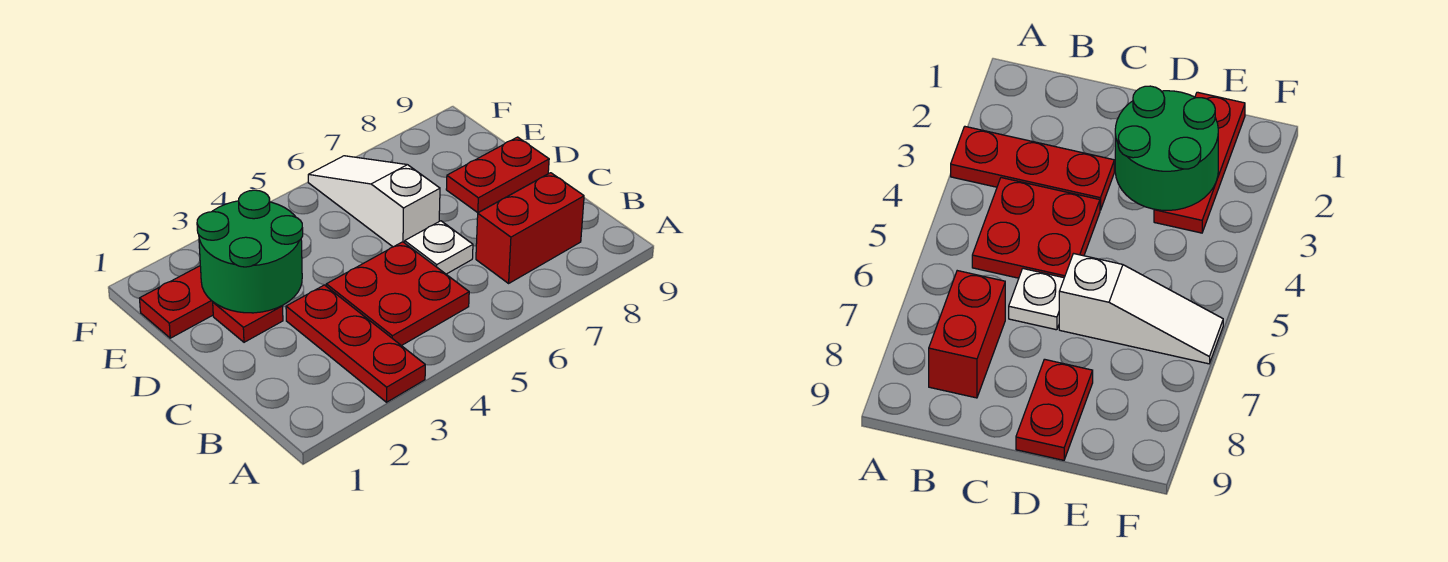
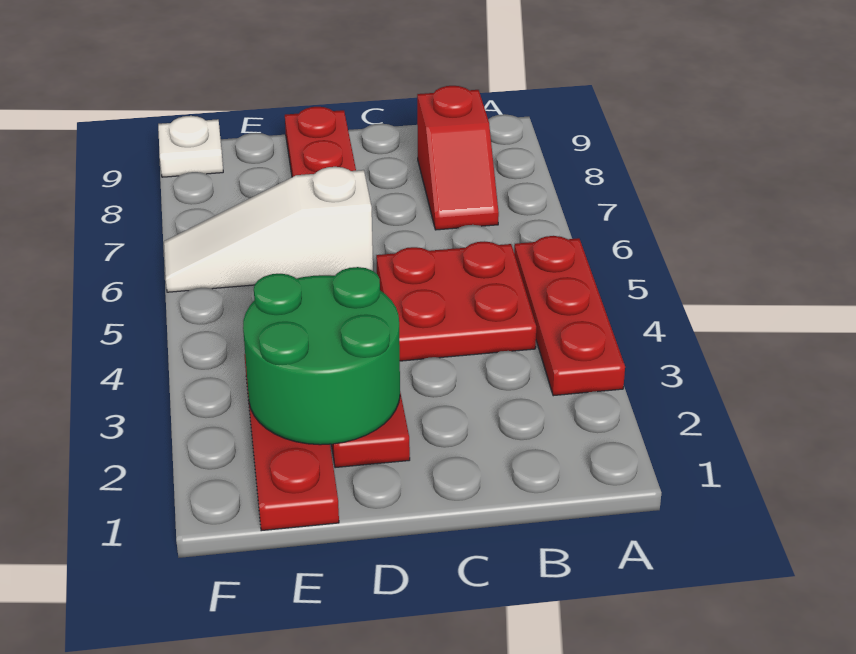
red 1x3 plate [286,285,425,402] -> red 1x3 plate turned to [514,236,625,396]
red 1x2 brick [476,173,584,283] -> red 1x2 slope [417,86,499,230]
white 1x1 plate [405,221,473,274] -> white 1x1 plate moved to [158,116,223,177]

